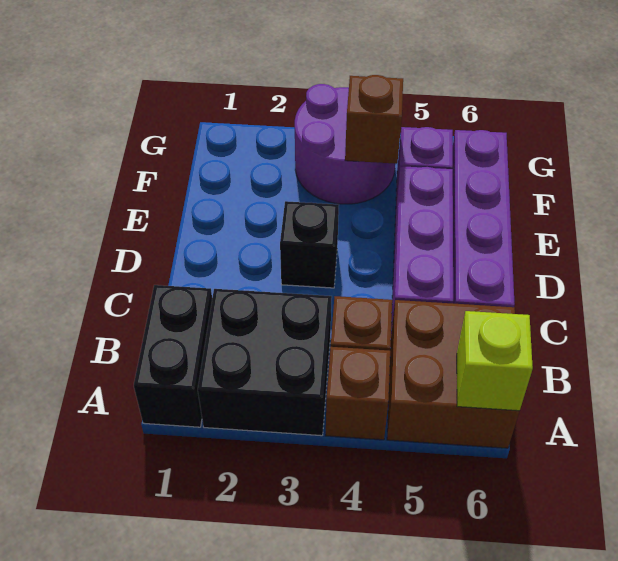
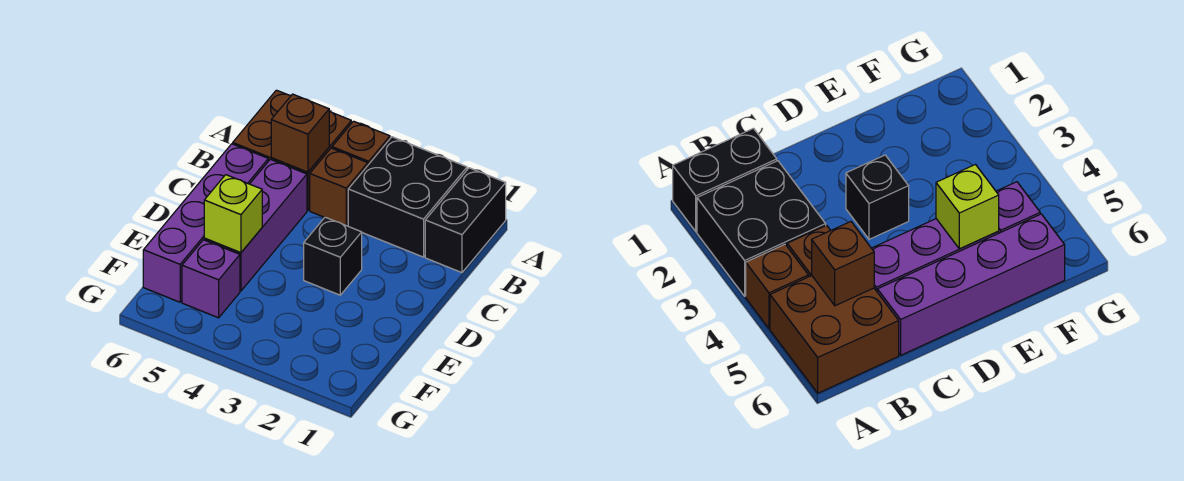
lime 1x1 brick [457,311,533,411] -> lime 1x1 brick moved to [204,175,262,253]
purple 2x2 round brick [295,84,395,204] -> none
brown 1x1 brick [345,75,403,164] -> brown 1x1 brick moved to [271,94,329,172]

